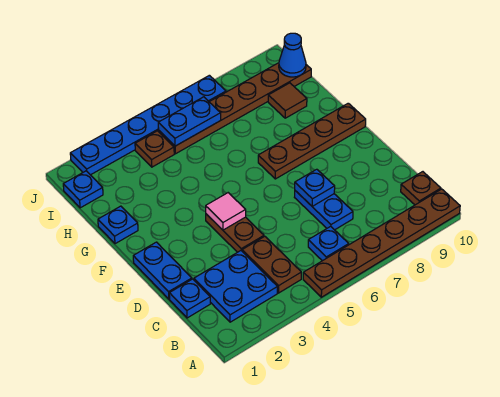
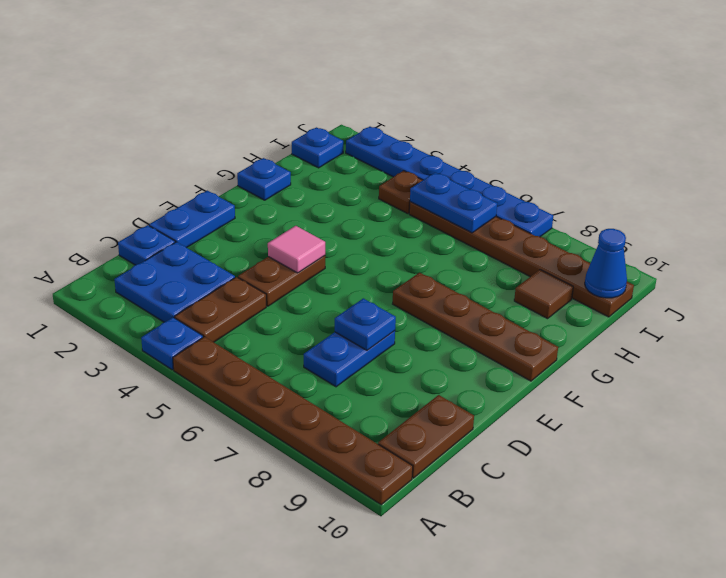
blue 1x1 plate [308,226,349,261] -> blue 1x1 plate moved to [141,317,203,370]
brown 1x1 plate [401,172,441,205] -> brown 1x2 plate [378,395,474,478]

